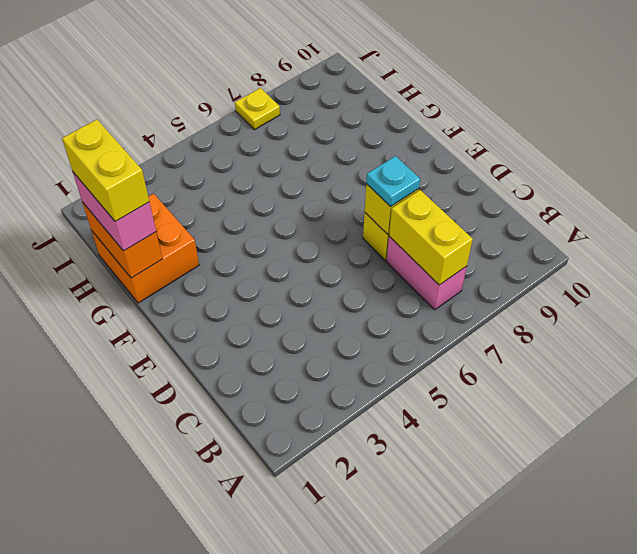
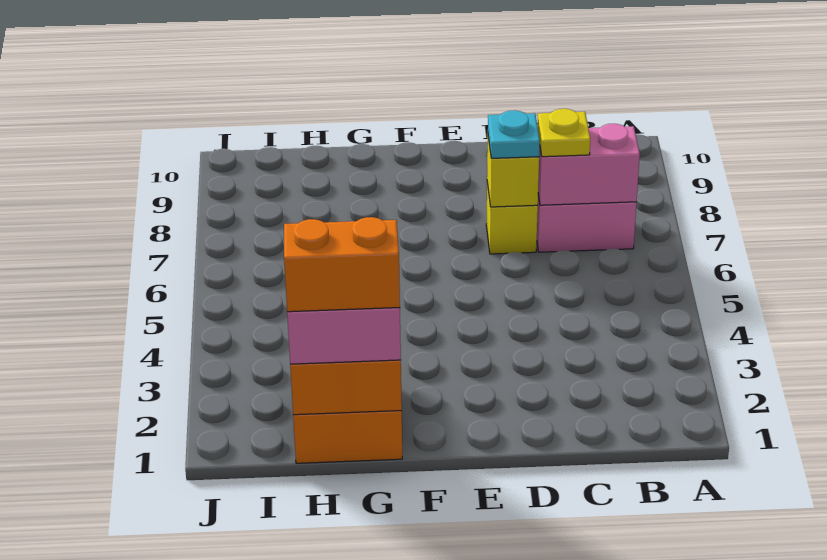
yellow 1x2 brick [389,190,473,285] -> pink 1x2 brick [538,124,640,205]
yellow 1x2 brick [62,120,149,222] -> orange 1x2 brick [284,217,400,312]
yellow 1x1 plate [235,88,280,130] -> yellow 1x1 plate moved to [537,109,590,157]

